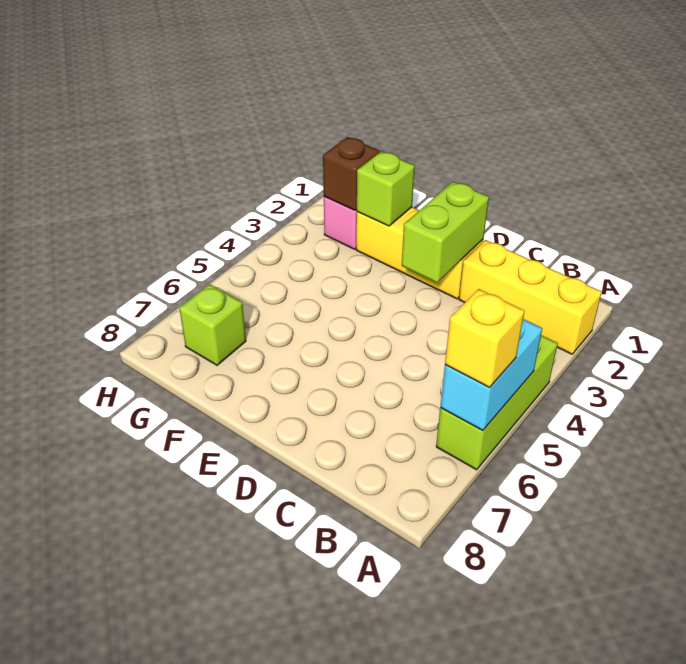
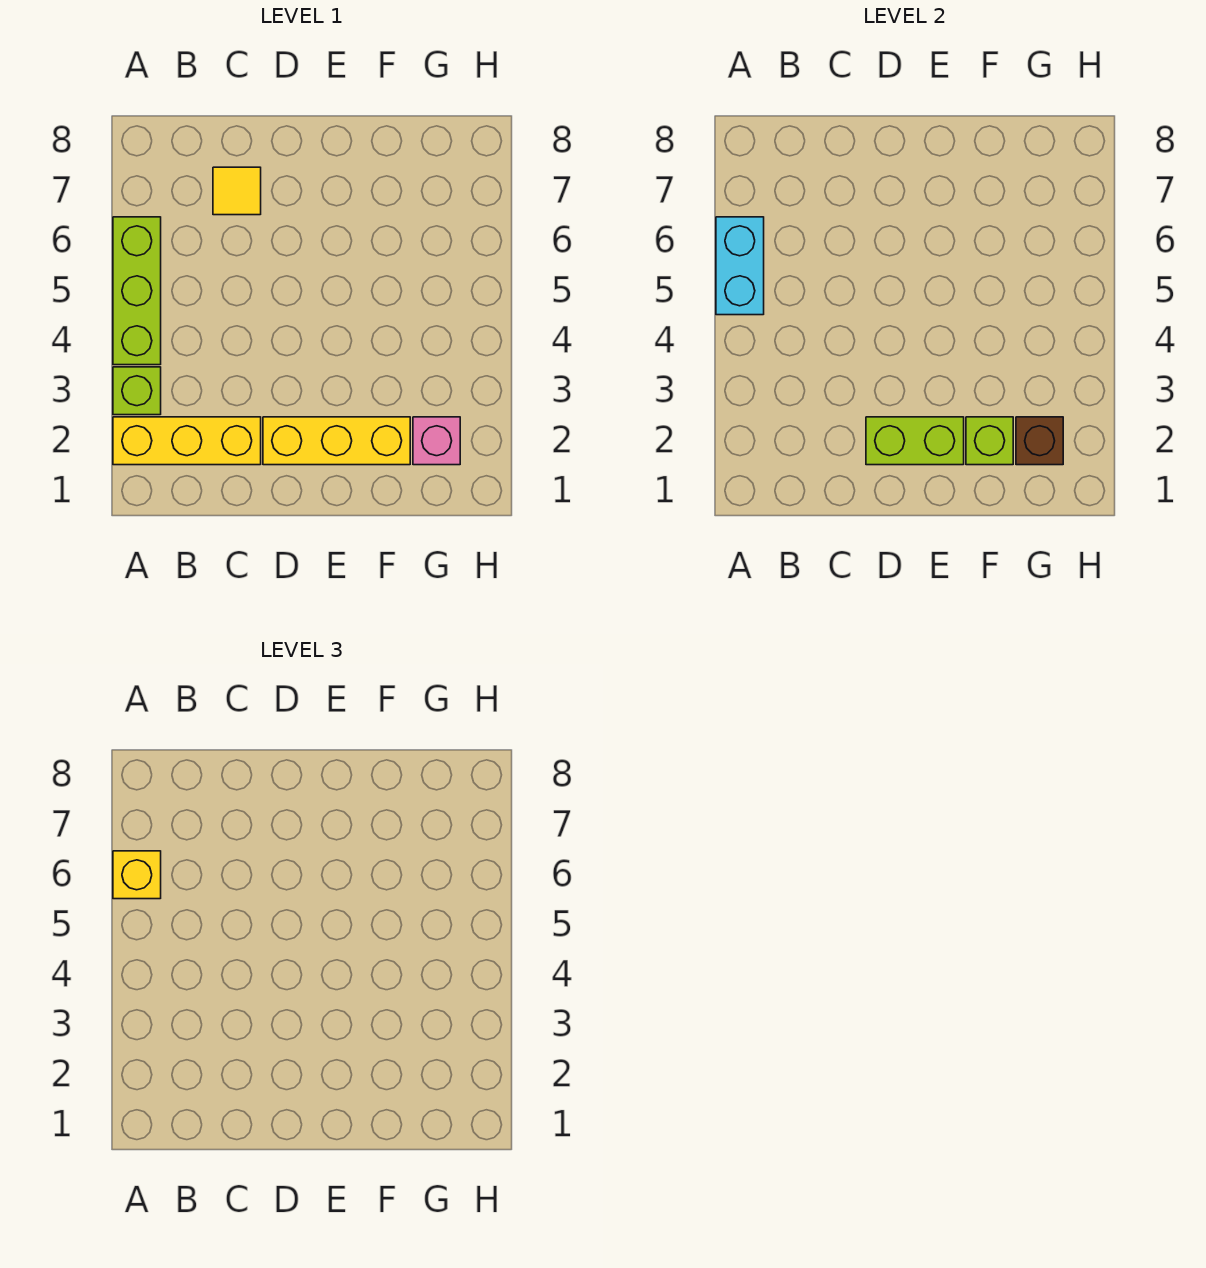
none -> yellow 1x1 tile [213,167,261,215]
lime 1x2 brick [402,182,489,283] -> lime 1x2 brick turned to [866,417,964,465]
lime 1x1 brick [179,284,246,365] -> lime 1x1 brick moved to [113,367,161,415]

